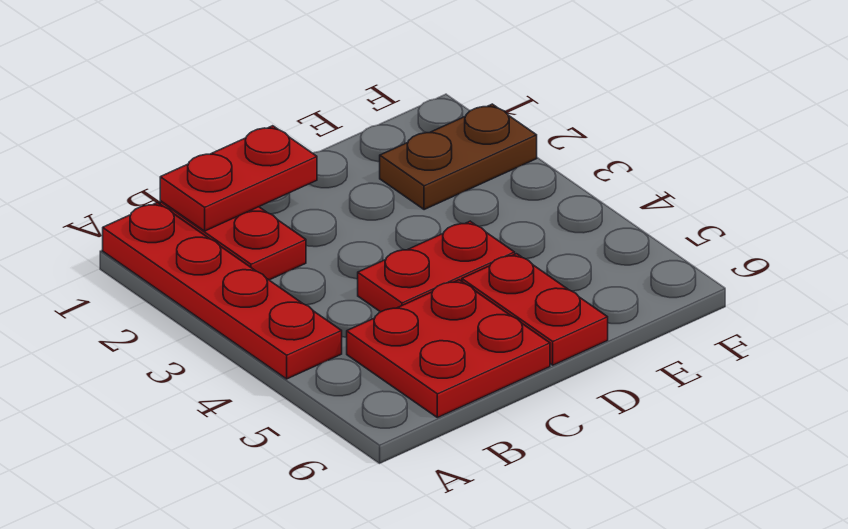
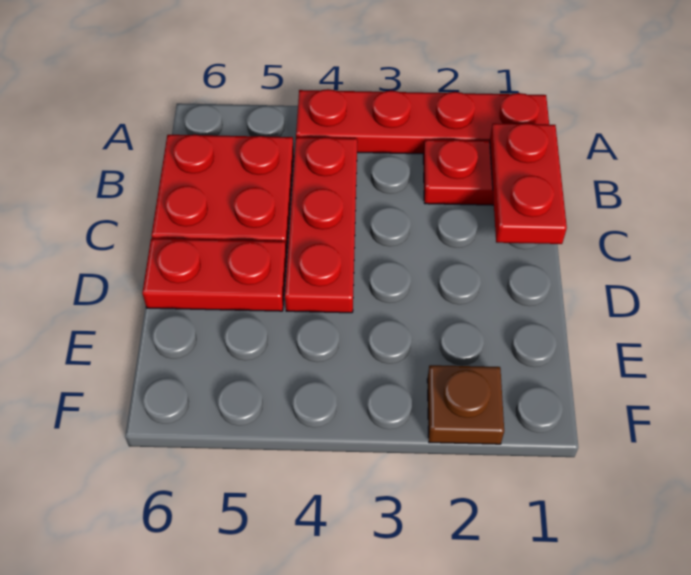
red 1x2 plate [358,221,515,312] -> red 1x3 plate [285,137,357,313]
brown 1x2 plate [380,104,537,210] -> brown 1x1 plate [427,365,504,444]

